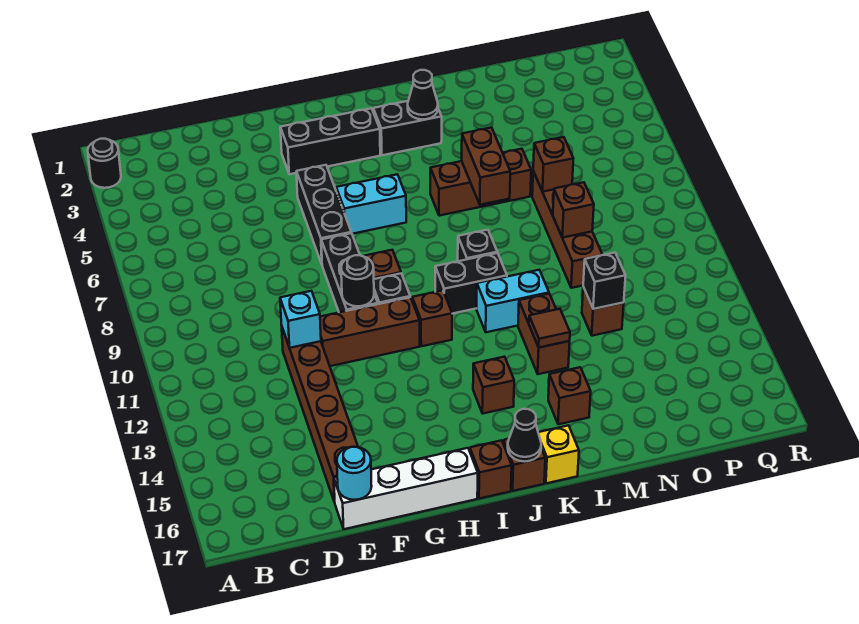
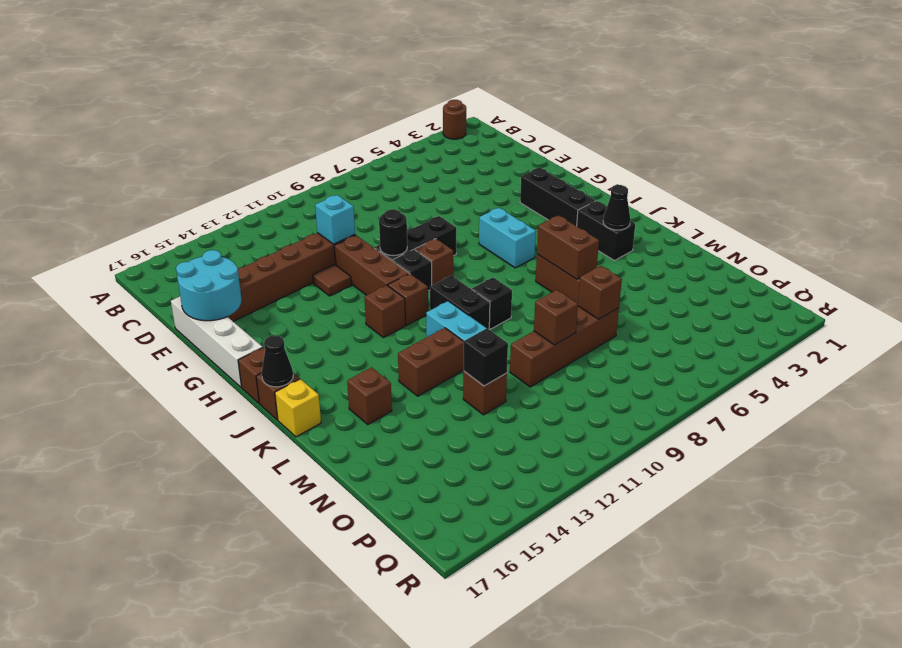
black 1x1 round brick [88,139,121,188] -> brown 1x1 round brick [443,100,466,139]
cyan 1x1 round brick [337,447,372,500] -> cyan 2x2 round brick [176,250,242,321]
black 1x3 brick [296,165,351,264] -> none
brown 1x1 brick [473,357,514,414] -> brown 1x1 brick moved to [364,285,406,338]
brown 1x2 brick [462,128,510,205] -> brown 1x2 brick turned to [537,215,599,279]
brown 1x1 tile [529,309,570,347] -> brown 1x1 tile moved to [313,264,351,296]

